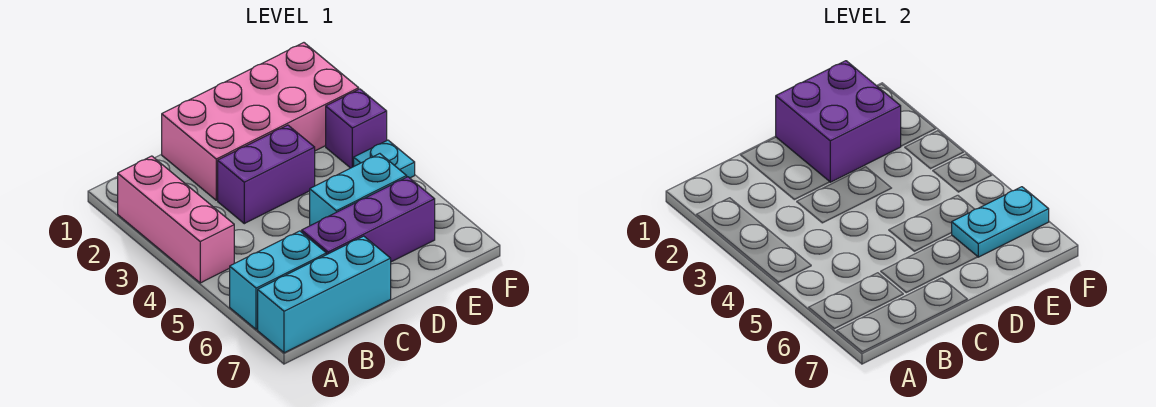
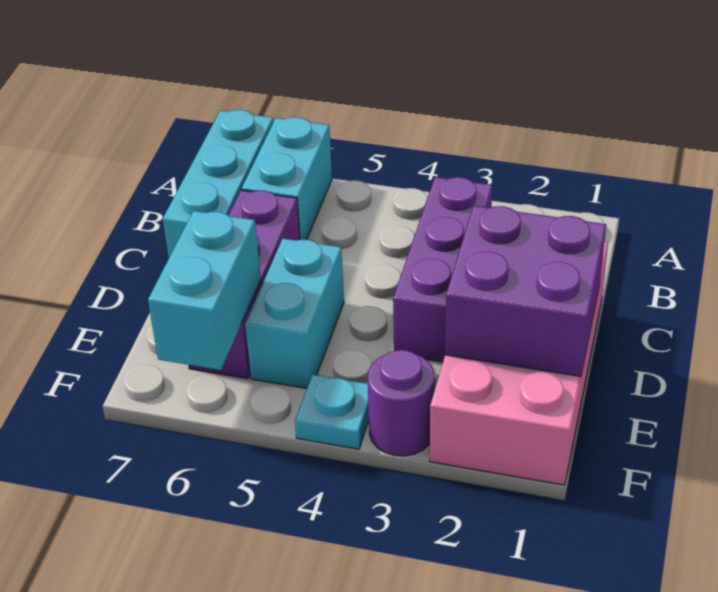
pink 1x3 brick [118,156,234,283] -> none
purple 1x2 brick [218,125,315,224] -> purple 1x3 brick [393,177,492,362]
cyan 1x2 plate [952,187,1049,257] -> cyan 1x2 brick [148,211,261,370]
purple 1x1 brick [326,89,387,168] -> purple 1x1 round brick [368,350,435,456]

